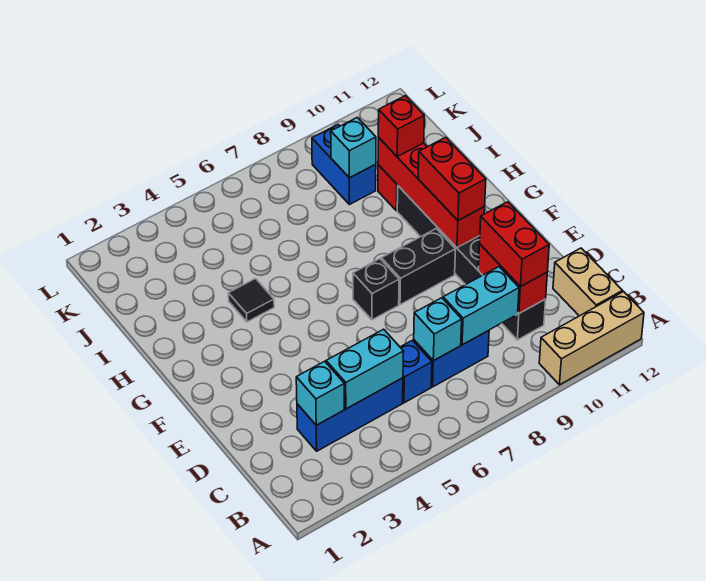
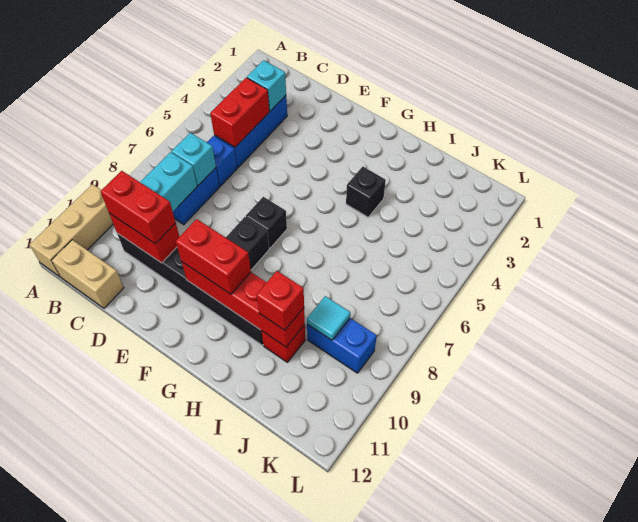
cyan 1x2 brick [326,329,404,409] -> red 1x2 brick [210,78,269,147]
black 1x1 tile [228,279,274,322] -> black 1x1 brick [346,167,386,217]
cyan 1x1 brick [331,117,376,178] -> cyan 1x1 tile [307,296,350,340]

